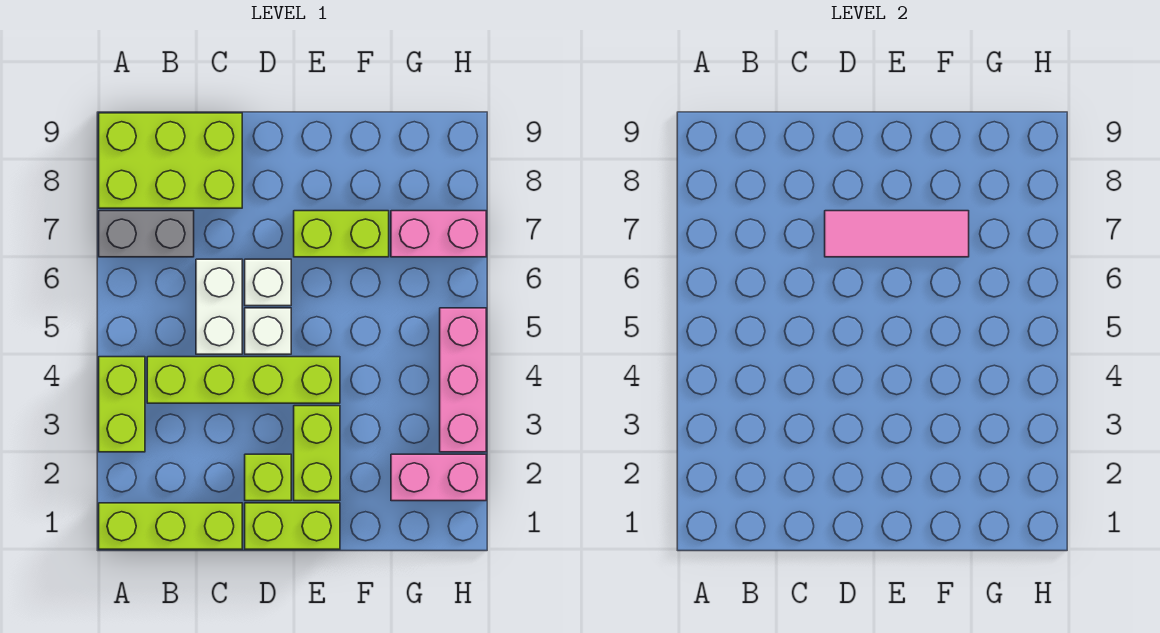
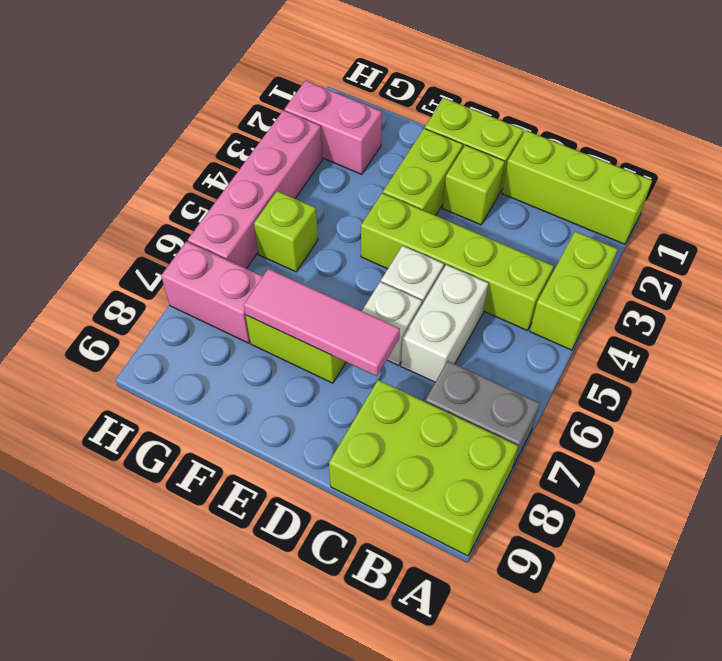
none -> lime 1x1 brick [254,191,318,272]
pink 1x3 brick [440,308,486,452] -> pink 1x4 brick [188,110,322,269]

